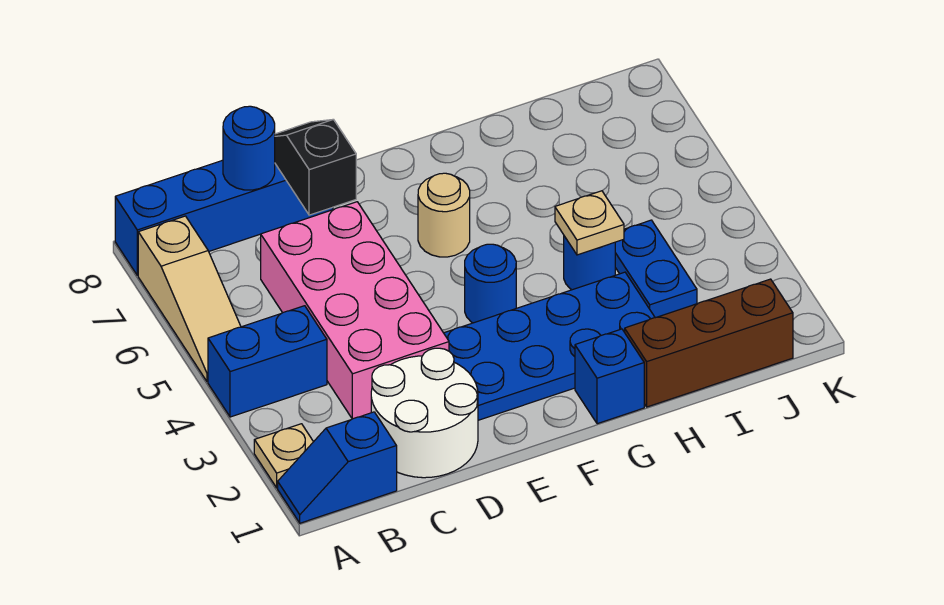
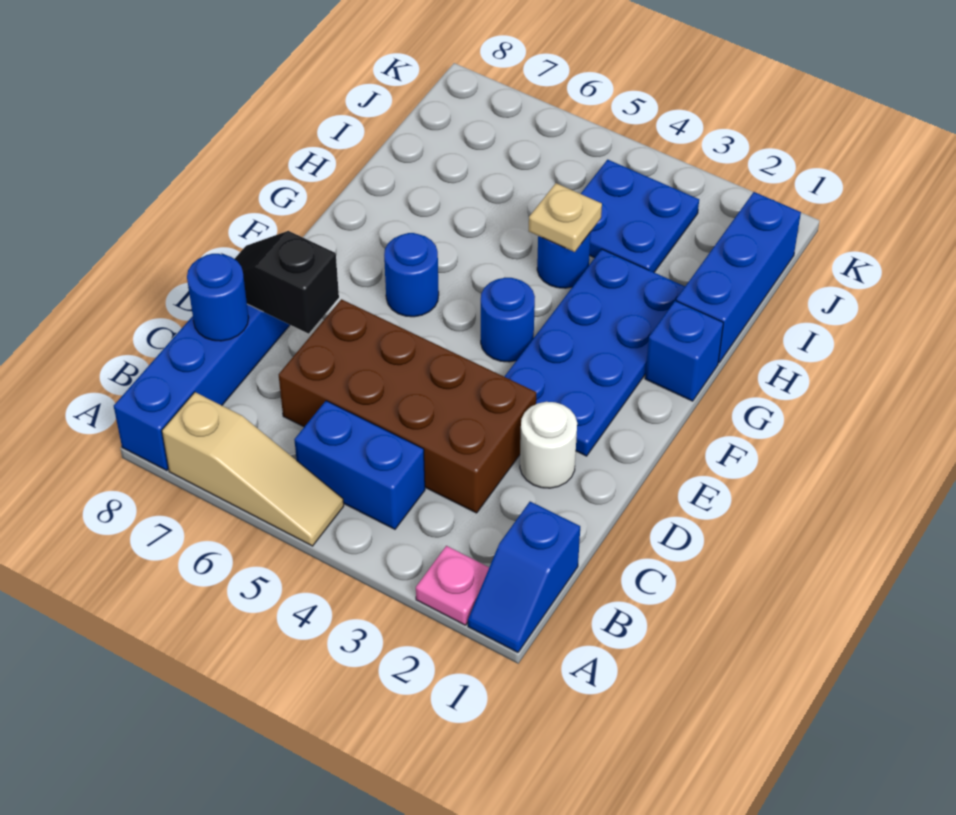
tan 1x1 plate [254,424,313,488] -> pink 1x1 plate [416,546,489,625]
blue 1x2 brick [208,306,327,417] -> blue 1x2 brick turned to [294,401,425,529]
white 2x2 round brick [371,348,478,478] -> white 1x1 round brick [520,402,577,488]
pink 2x4 brick [261,202,449,419] -> brown 2x4 brick [279,299,536,513]
tan 1x1 round brick [418,173,470,257] -> blue 1x1 round brick [384,233,439,317]
brown 1x3 brick [625,279,793,407] -> blue 1x3 brick [676,192,801,363]
blue 1x2 plate [615,220,697,318] -> blue 2x2 plate [581,160,699,272]

